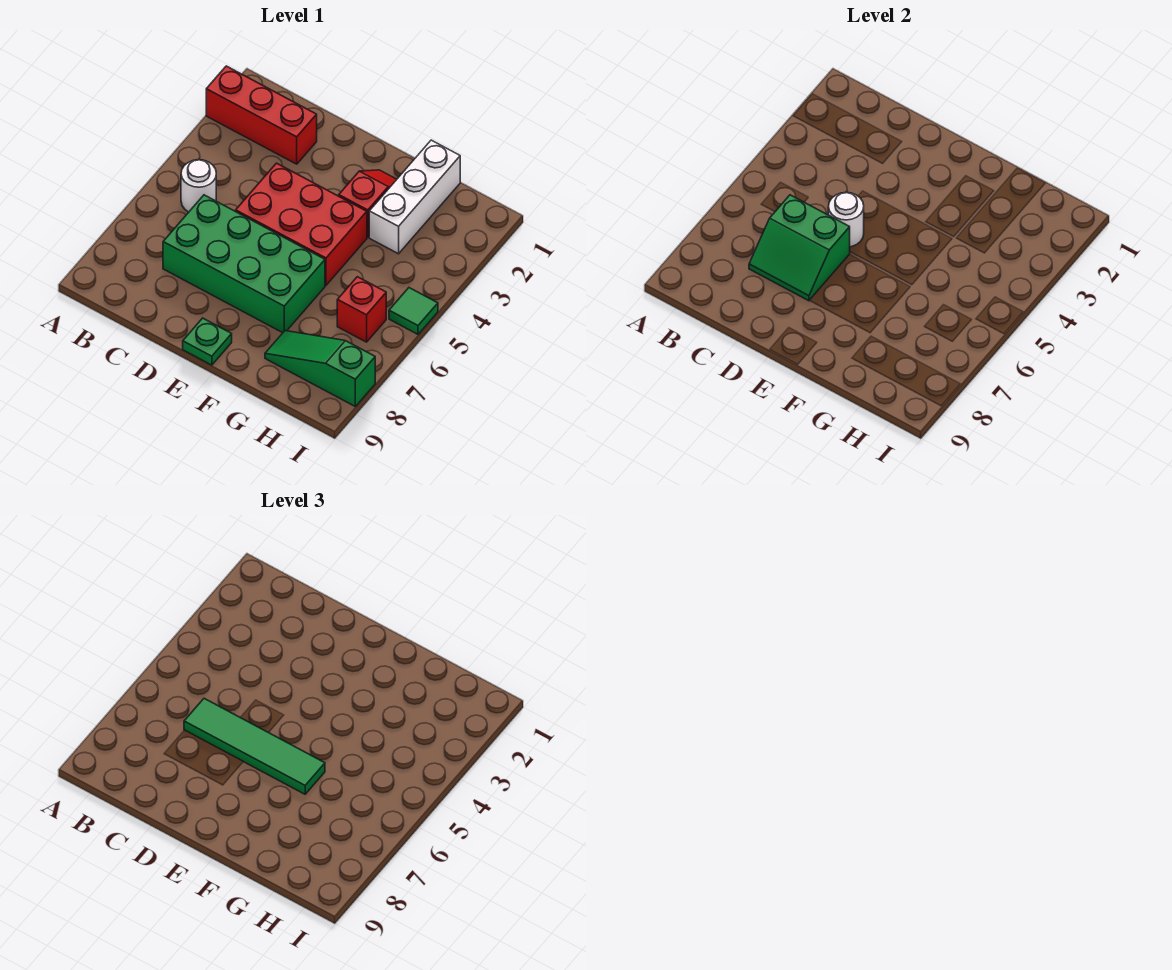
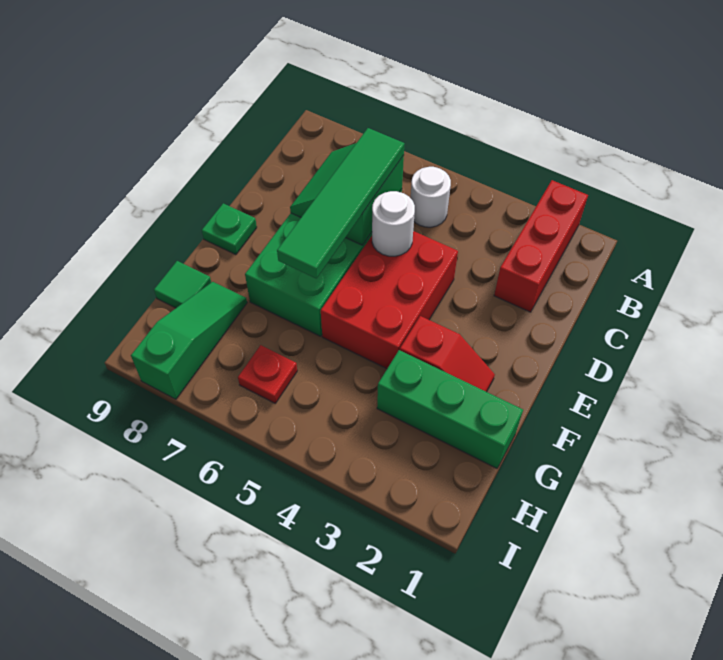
white 1x3 brick [369,140,460,254] -> green 1x3 brick [377,350,523,468]
red 1x1 brick [337,277,386,342] -> red 1x1 plate [238,345,297,403]
green 1x1 tile [389,288,438,334] -> green 1x1 tile moved to [154,261,211,308]

